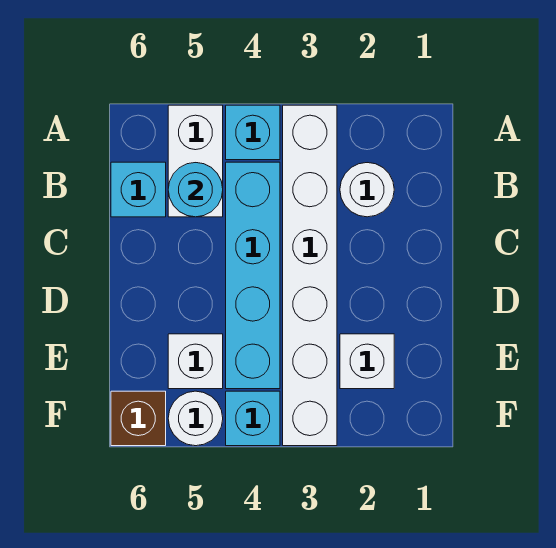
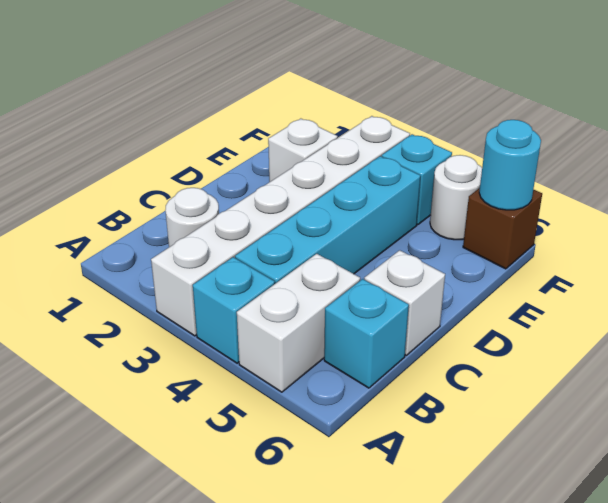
cyan 1x1 round brick [168,163,223,217] -> cyan 1x1 round brick moved to [479,120,541,210]
white 1x1 brick [168,334,223,389] -> white 1x1 brick moved to [364,250,445,355]

